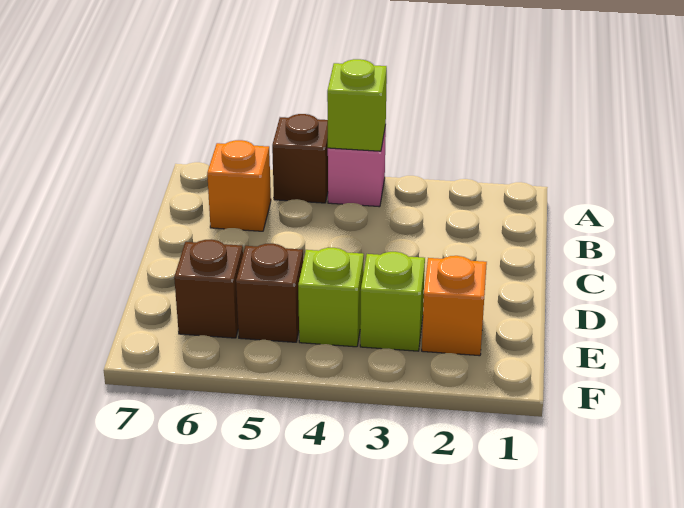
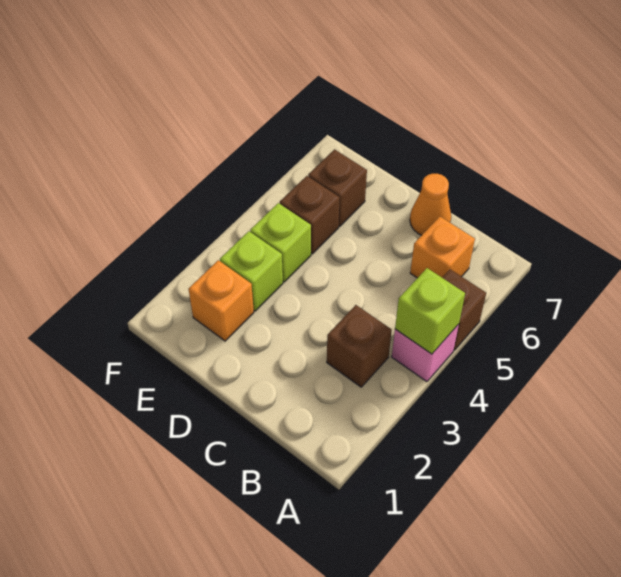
none -> brown 1x1 brick [327,305,392,387]
none -> orange 1x1 cone [410,174,451,235]

